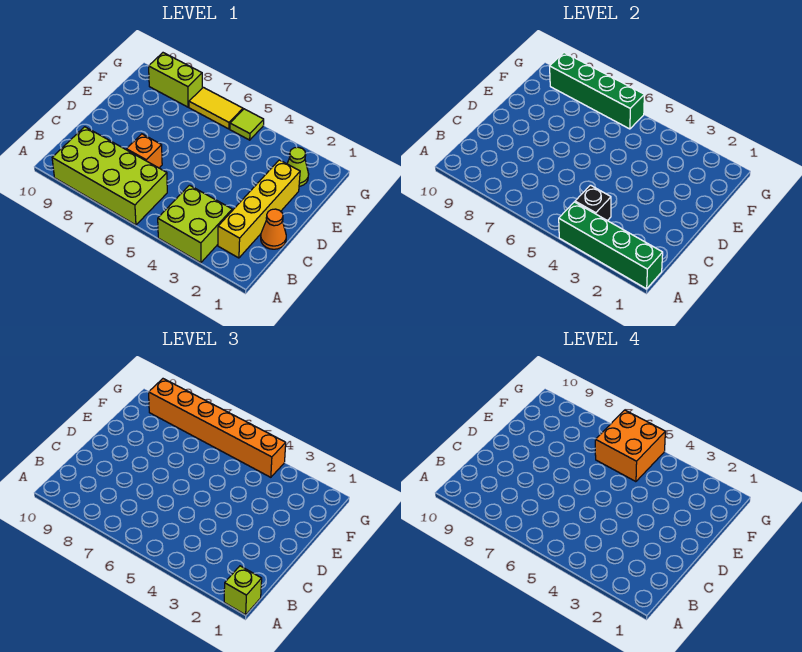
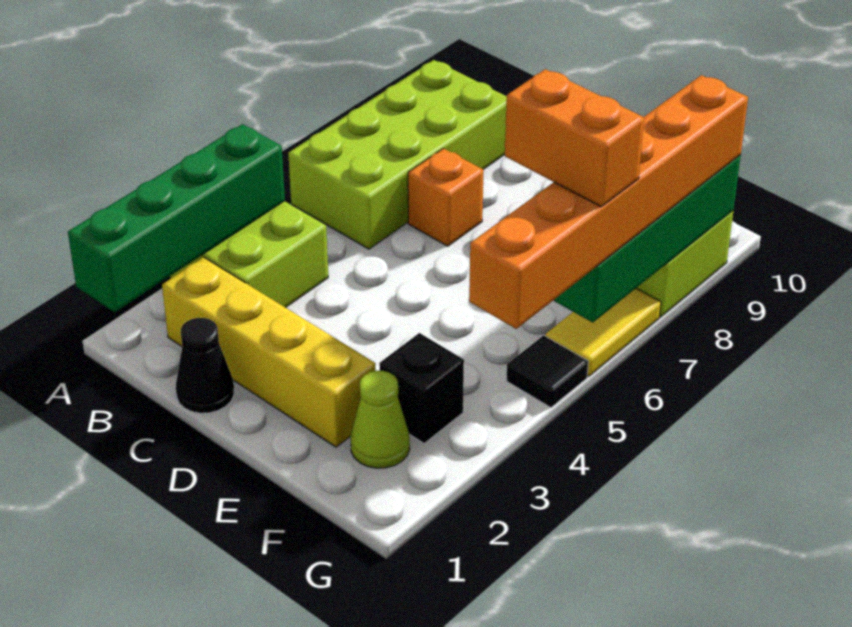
lime 1x1 brick [224,566,262,615] -> none
black 1x1 brick [575,185,611,221] -> black 1x1 brick moved to [379,333,464,444]
orange 1x1 cone [261,209,286,249] -> black 1x1 cone [176,318,234,413]
orange 2x2 brick [595,410,665,482] -> orange 1x2 brick [505,69,644,207]
lime 1x1 tile [230,109,264,140] -> black 1x1 tile [506,335,588,408]

